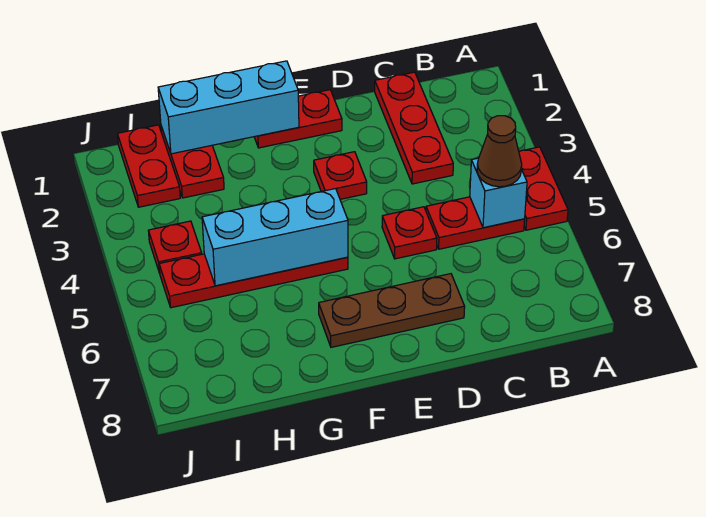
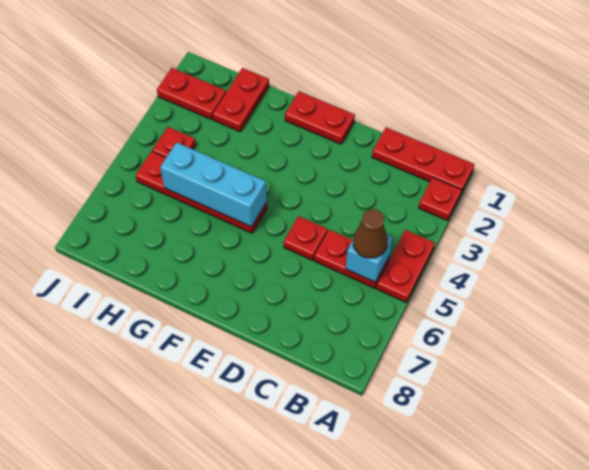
red 1x3 plate [375,72,453,184] -> red 1x3 plate turned to [372,128,474,193]
brown 1x3 plate [319,274,465,347] -> none
red 1x1 plate [314,152,367,199] -> red 1x1 plate moved to [419,178,462,221]
cyan 1x3 brick [158,61,299,154] -> none
red 1x2 plate [118,125,180,207] -> red 1x2 plate turned to [157,68,226,120]

